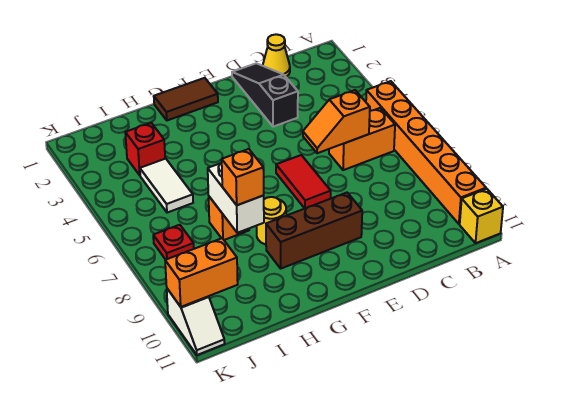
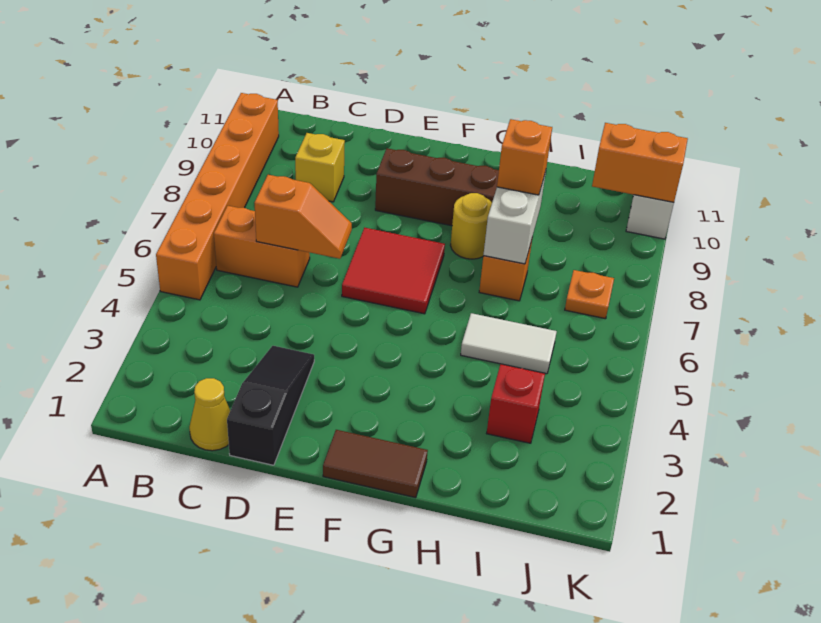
yellow 1x1 brick [460,189,503,243] -> yellow 1x1 brick moved to [295,133,345,202]
black 1x3 slope [232,63,298,127] -> black 1x3 slope turned to [227,346,314,465]
red 1x2 tile [276,155,331,208] -> red 2x2 tile [342,228,445,314]
white 1x2 tile [140,158,193,213] -> white 1x2 tile turned to [461,313,557,374]
red 1x1 plate [153,225,194,260] -> orange 1x1 plate [565,270,614,319]

